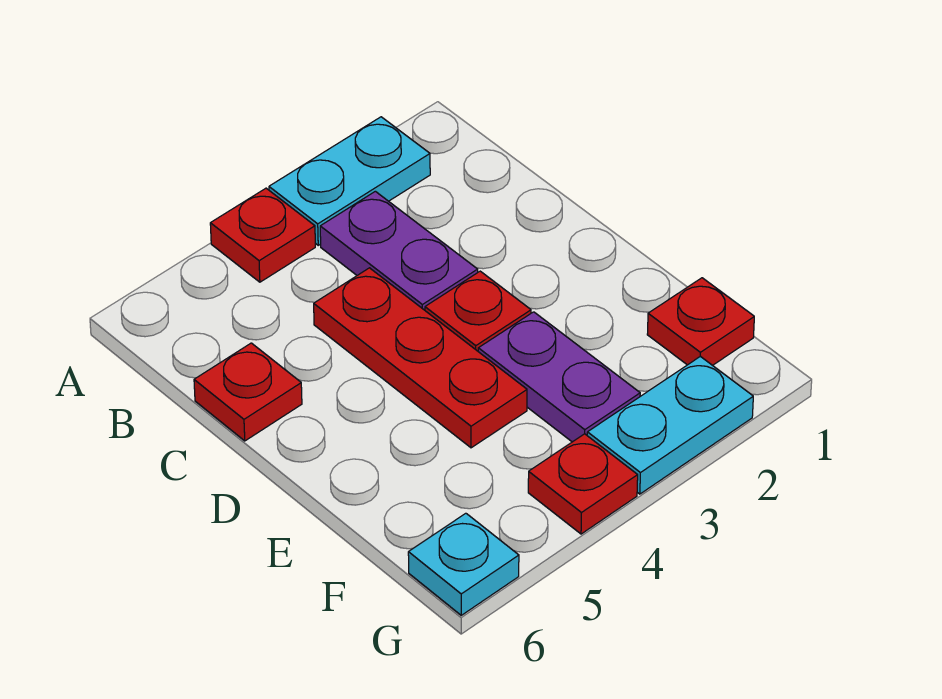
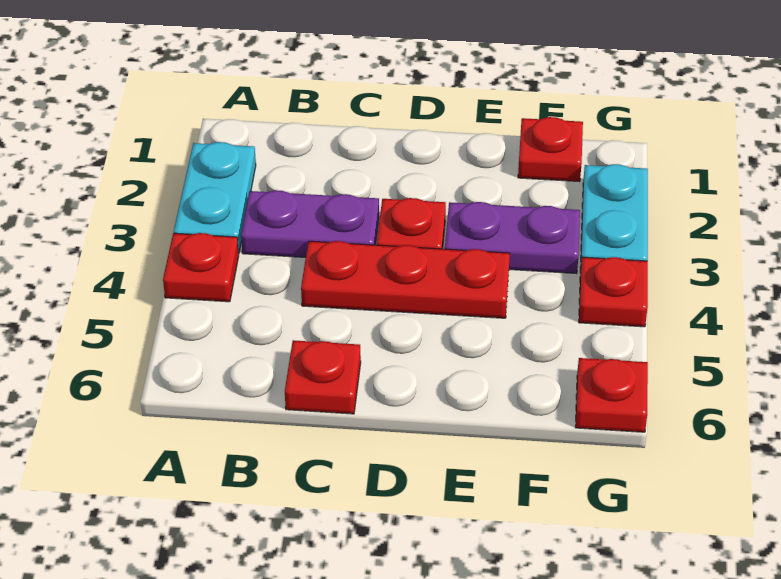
cyan 1x1 plate [408,513,519,615] -> red 1x1 plate [575,358,648,432]

